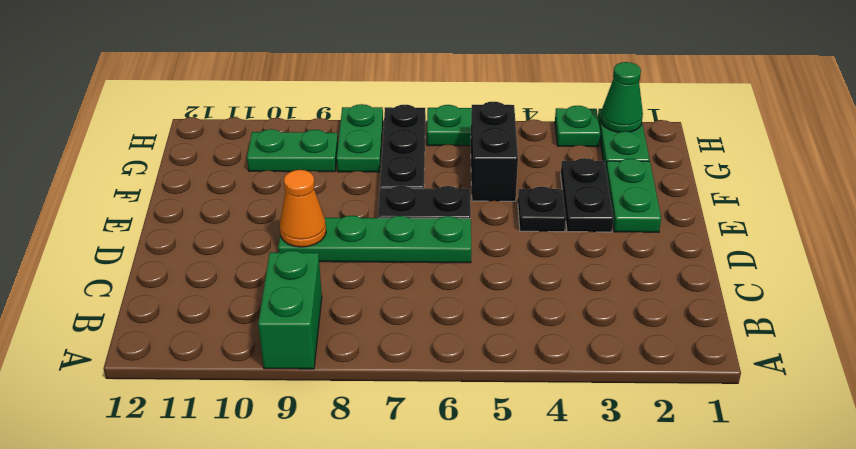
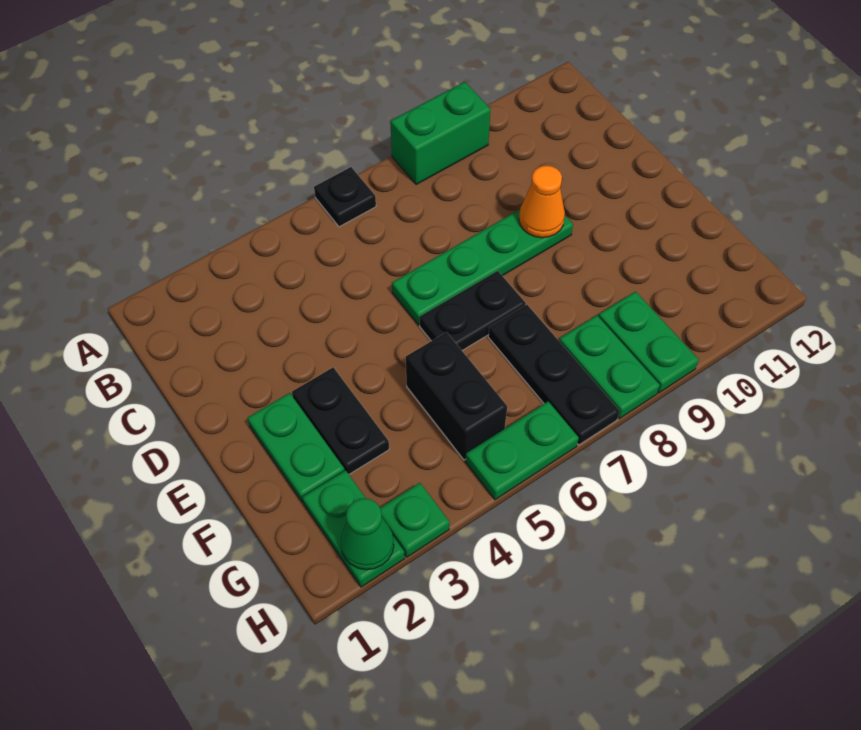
green 1x2 brick [258,251,322,369] -> green 1x2 brick turned to [390,82,491,185]
black 1x1 plate [518,187,566,232] -> black 1x1 plate moved to [314,167,376,227]
green 1x2 plate [247,129,338,172] -> green 1x2 plate turned to [598,291,699,393]

